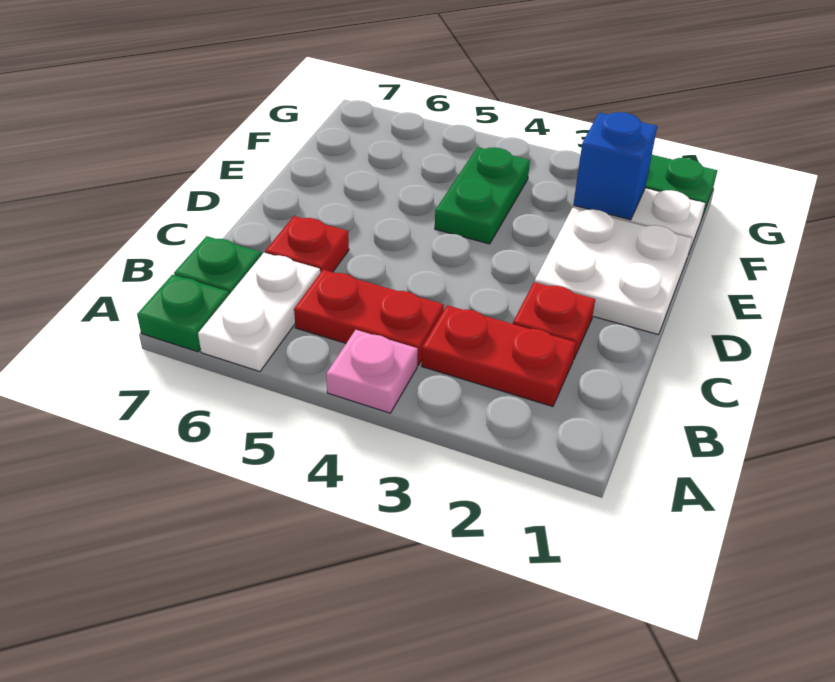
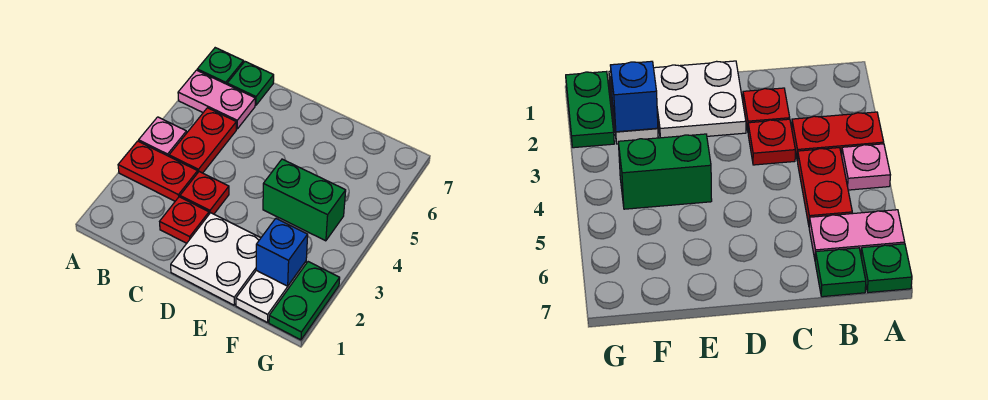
white 1x2 plate [198,253,320,371] -> pink 1x2 plate [178,70,255,129]
red 1x2 plate [422,305,576,407] -> red 1x2 plate turned to [118,141,198,201]
red 1x1 plate [265,216,349,273] -> red 1x1 plate moved to [180,172,229,214]
green 1x2 plate [435,147,530,244] -> green 1x2 brick [263,159,346,241]

